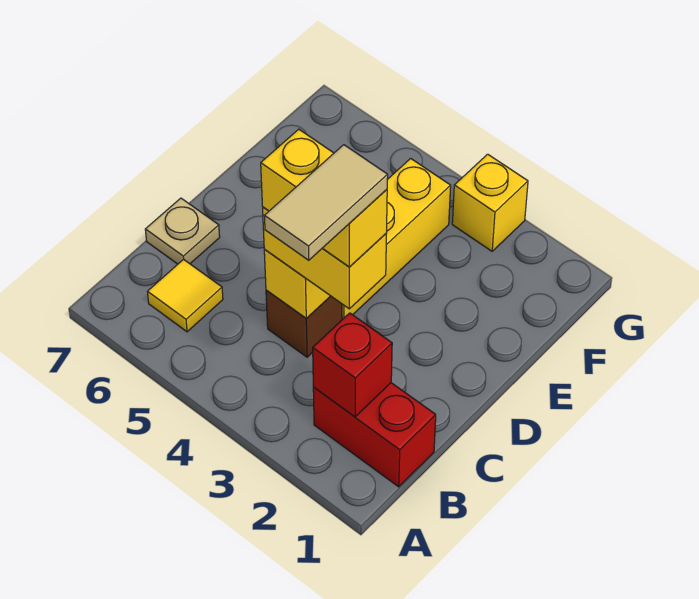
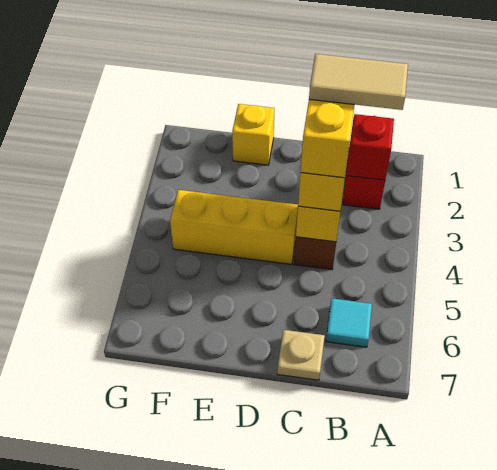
yellow 1x1 tile [148,259,223,332] -> cyan 1x1 tile [326,298,372,347]
yellow 1x1 brick [452,154,528,251] -> yellow 1x1 brick moved to [232,104,275,165]

